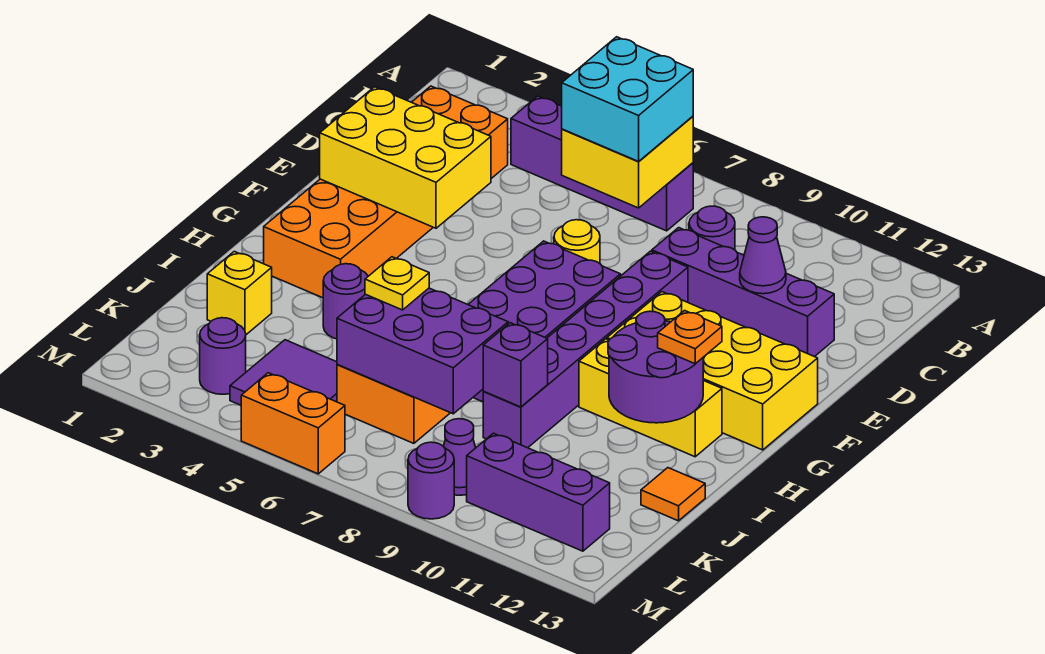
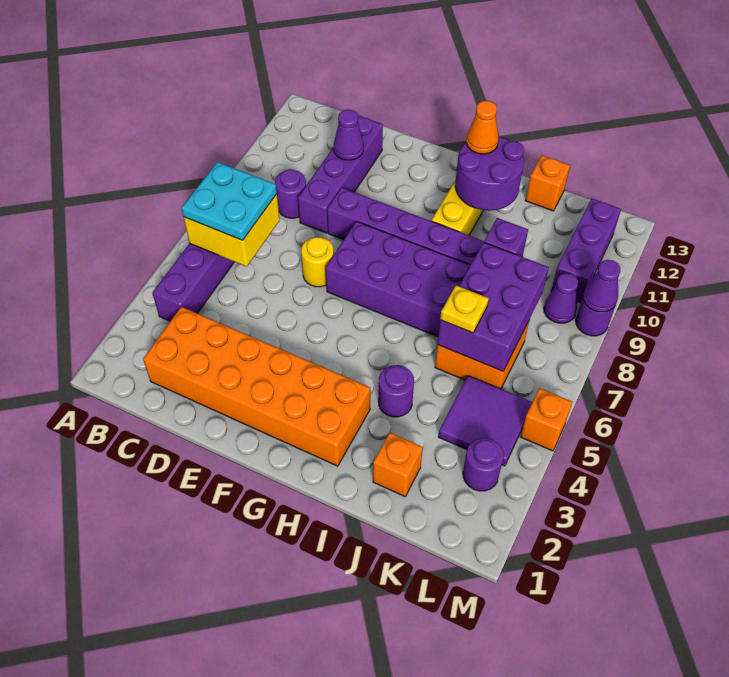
cyan 2x2 brick [562,37,693,161] -> cyan 2x2 plate [182,162,277,240]
yellow 2x3 brick [320,87,491,228] -> none
yellow 2x4 brick [607,292,818,450] -> none
orange 1x1 plate [658,311,722,364] -> orange 1x1 cone [466,101,499,154]
yellow 1x1 brick [207,251,272,335] -> orange 1x1 brick [373,433,423,496]
orange 1x1 tile [641,468,705,521] -> orange 1x1 brick [526,155,570,211]
orange 1x2 brick [241,373,345,474] -> orange 1x1 brick [521,388,572,451]
none -> purple 1x1 cone [583,260,621,312]

